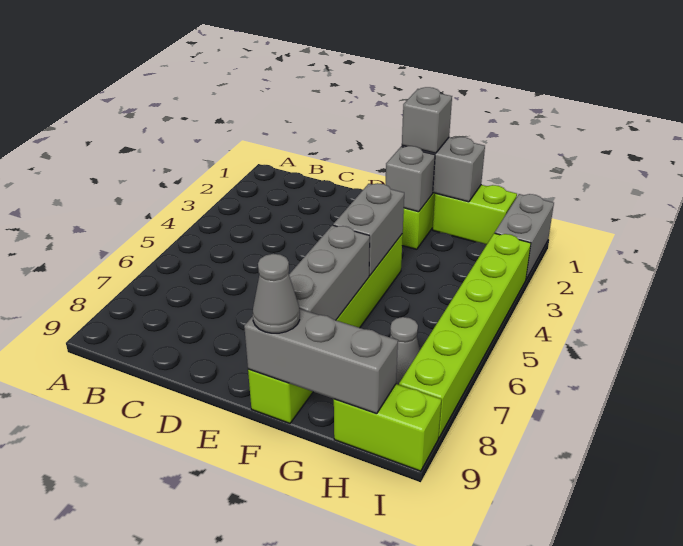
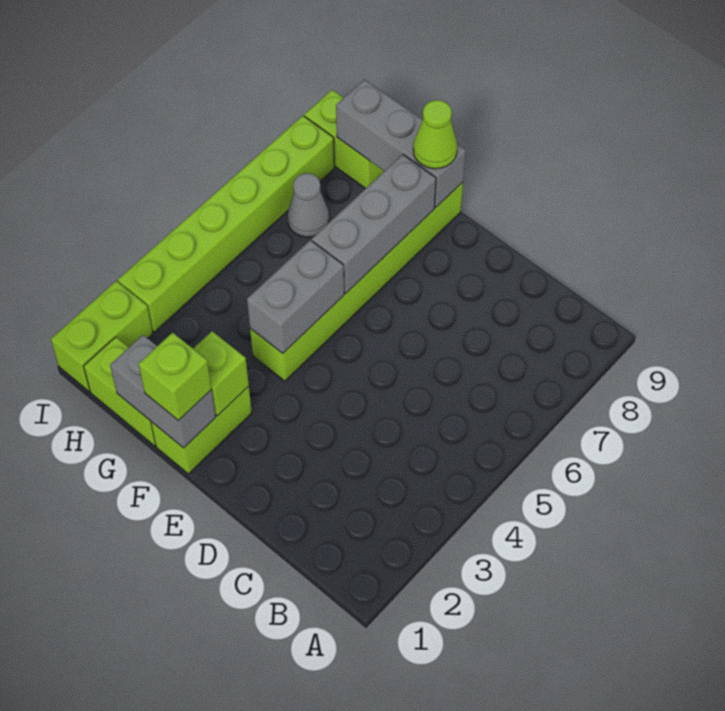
grey 1x1 brick [402,87,452,153] -> lime 1x1 brick [139,332,211,421]
grey 1x1 brick [385,146,435,212] -> lime 1x1 brick [193,331,249,416]
grey 1x1 cone [253,254,300,333] -> lime 1x1 cone [413,100,457,169]
grey 1x2 brick [495,194,554,279] -> lime 1x2 brick [51,281,153,392]

